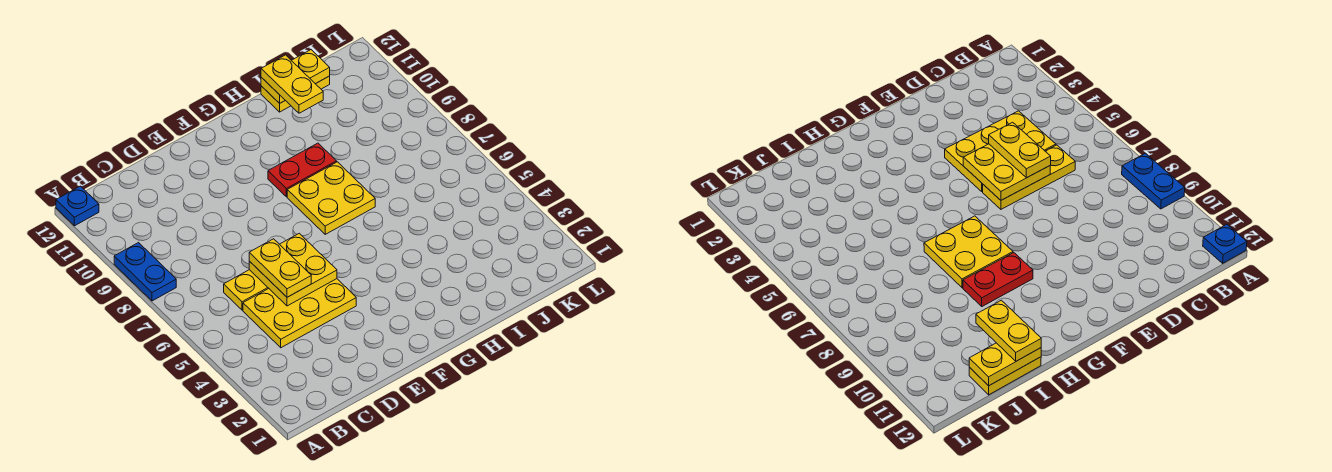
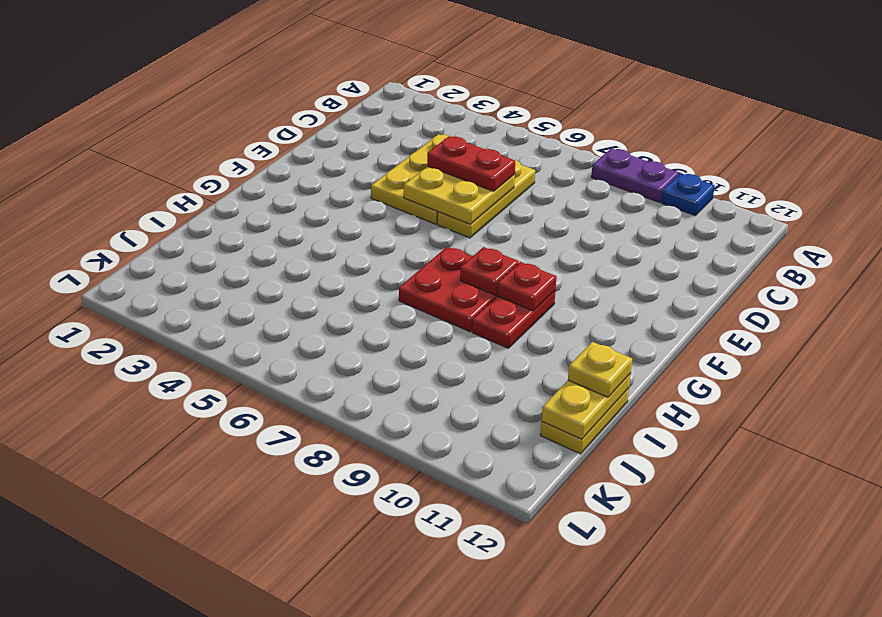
blue 1x2 plate [114,243,176,301] -> purple 1x2 plate [591,149,679,202]
blue 1x1 plate [56,186,99,226] -> blue 1x1 plate moved to [661,173,715,216]
yellow 1x2 plate [249,239,311,297] -> red 1x2 plate [427,136,515,191]
yellow 2x2 plate [287,162,375,234] -> red 2x2 plate [399,247,497,332]
none -> red 1x1 plate [460,247,519,295]
none -> red 1x1 plate [497,262,556,311]
yellow 1x2 plate [261,55,323,113] -> yellow 1x1 plate [568,342,632,397]

